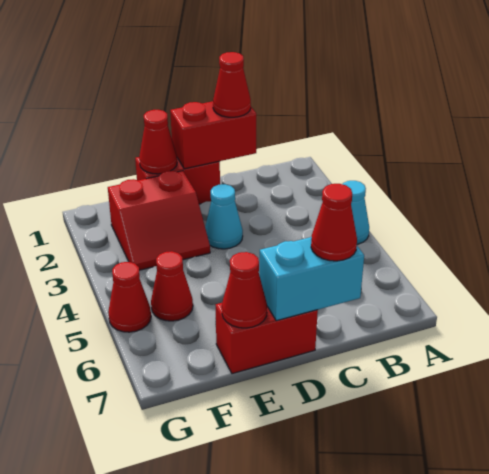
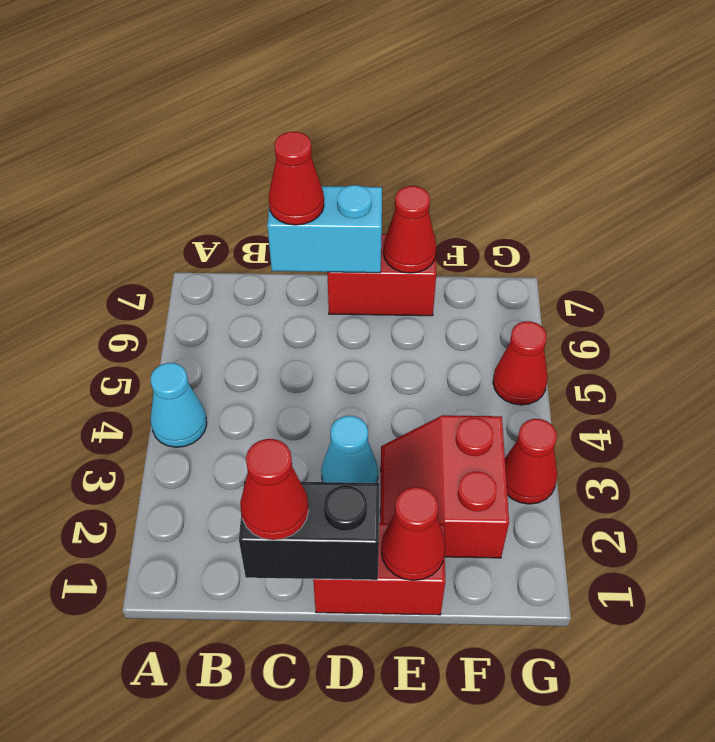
red 1x2 brick [170,101,256,169] -> black 1x2 brick [239,481,379,580]
red 2x2 slope [108,171,210,270] -> red 2x2 slope turned to [380,415,509,558]
red 1x1 cone [151,251,193,321] -> red 1x1 cone moved to [505,419,557,504]

